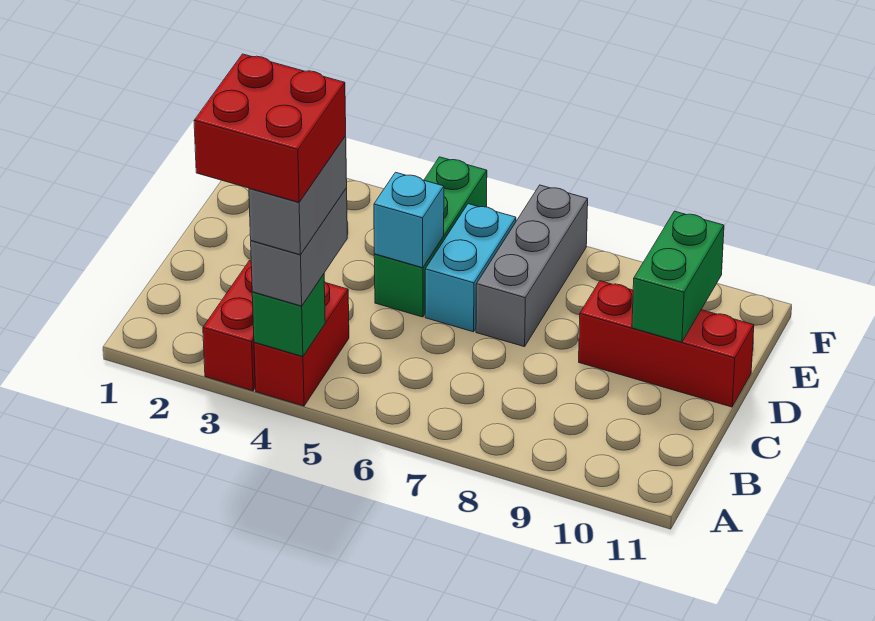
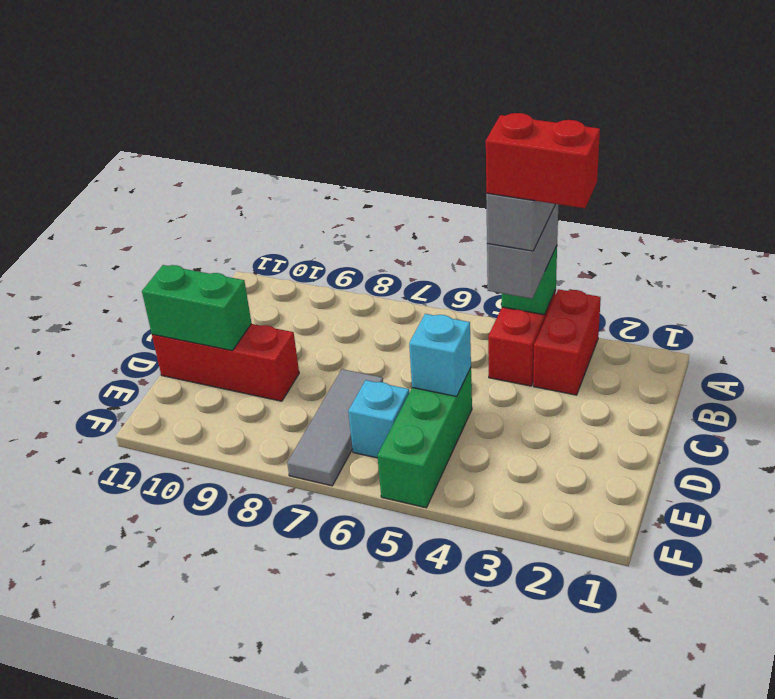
red 2x2 brick [194,54,346,202] -> red 1x2 brick [486,113,600,208]
cyan 1x2 brick [425,204,516,332] -> cyan 1x1 brick [348,380,409,458]
grey 1x3 brick [476,185,588,347] -> grey 1x3 tile [287,369,383,486]
green 1x2 brick [632,211,724,342] -> green 1x2 brick turned to [142,265,251,351]

